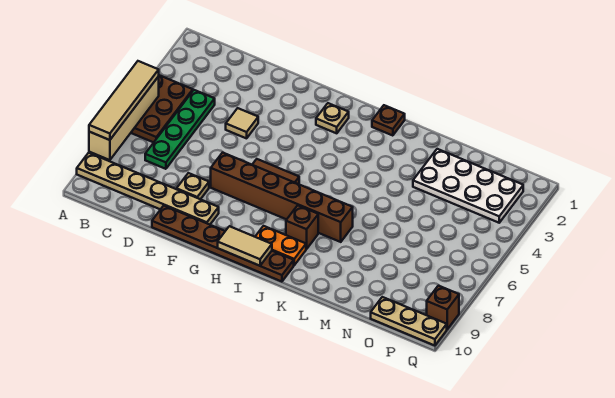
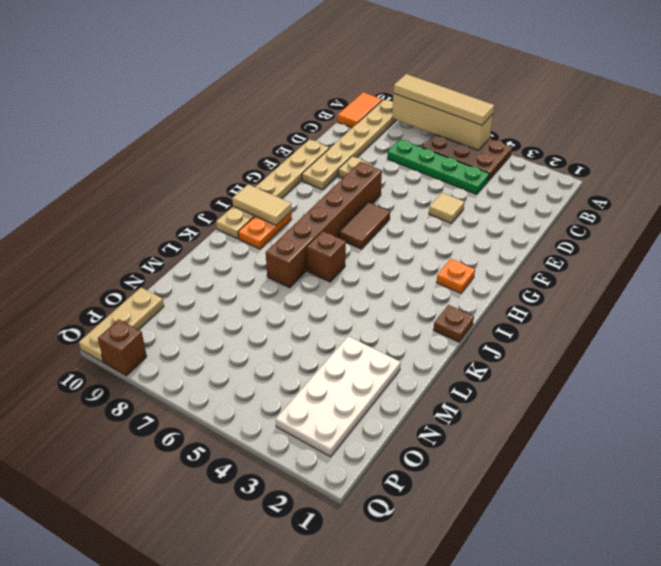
none -> orange 1x2 tile [338,92,382,128]
brown 1x6 plate [152,206,294,282] -> tan 1x6 plate [216,139,329,239]
tan 1x1 plate [316,103,349,133] -> orange 1x1 plate [436,259,475,293]
tan 1x2 tile [218,226,272,266] -> tan 1x2 tile turned to [232,184,291,225]
brown 1x1 brick [286,205,318,249] -> brown 1x1 brick moved to [307,231,346,282]

